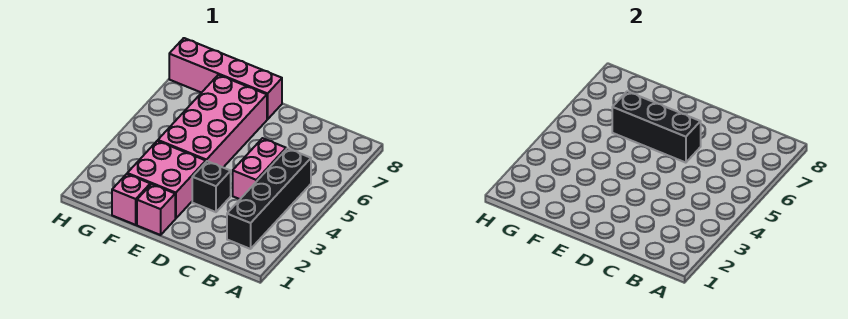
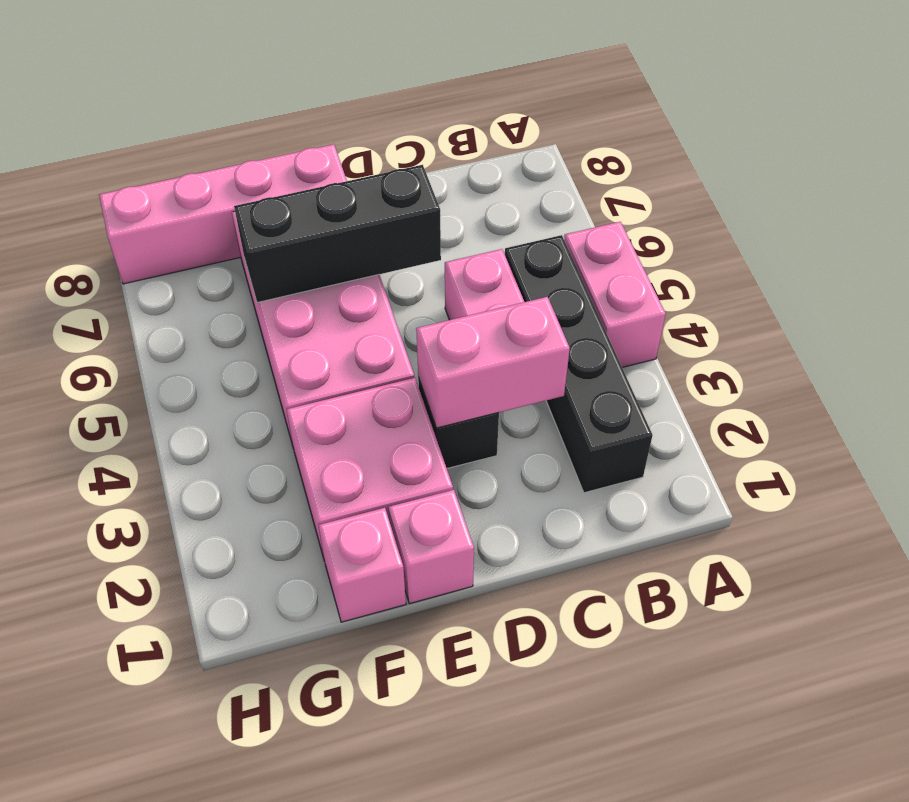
none -> pink 1x2 brick [564,222,666,367]
none -> pink 1x2 brick [416,297,570,428]

